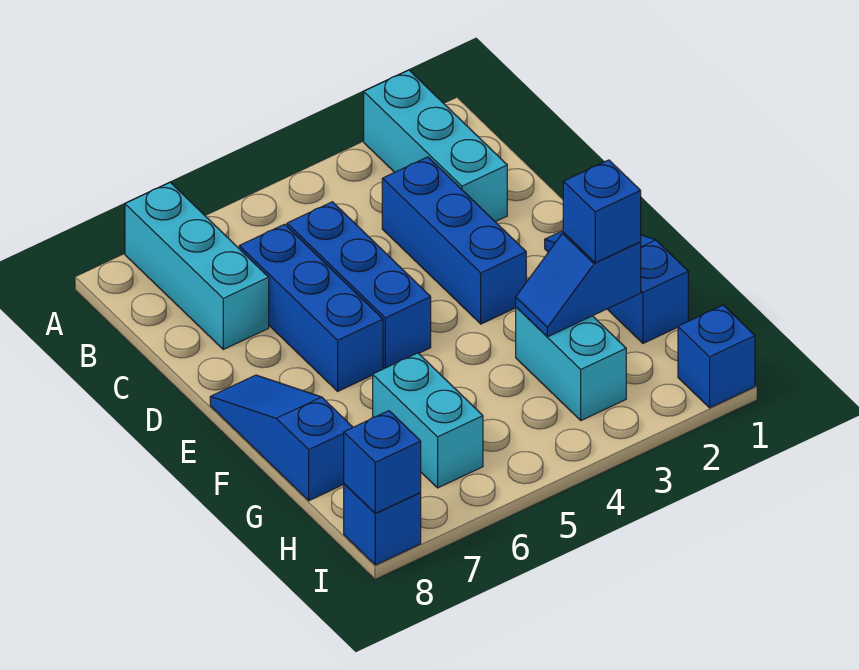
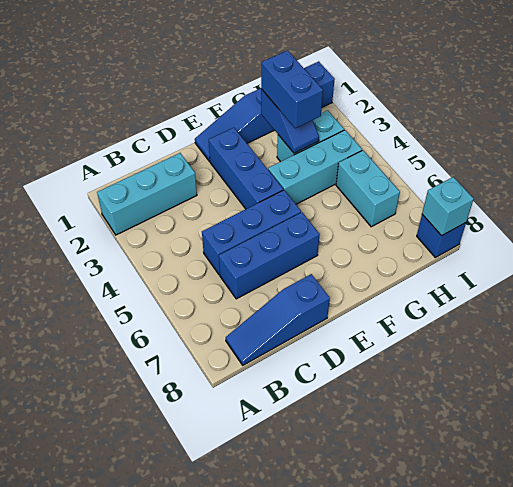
cyan 1x3 brick [125,182,269,349] -> cyan 1x3 brick moved to [268,130,362,204]
blue 1x3 brick [382,157,526,324] -> blue 1x3 brick turned to [209,128,283,209]
blue 1x3 slope [210,375,353,501] -> blue 1x3 slope moved to [226,274,330,365]
blue 1x1 brick [563,160,641,263] -> blue 1x2 brick [261,50,323,128]
cyan 1x2 brick [373,353,483,488] -> cyan 1x2 brick turned to [336,150,400,227]
blue 1x1 brick [344,411,421,513] -> cyan 1x1 brick [422,177,474,236]

